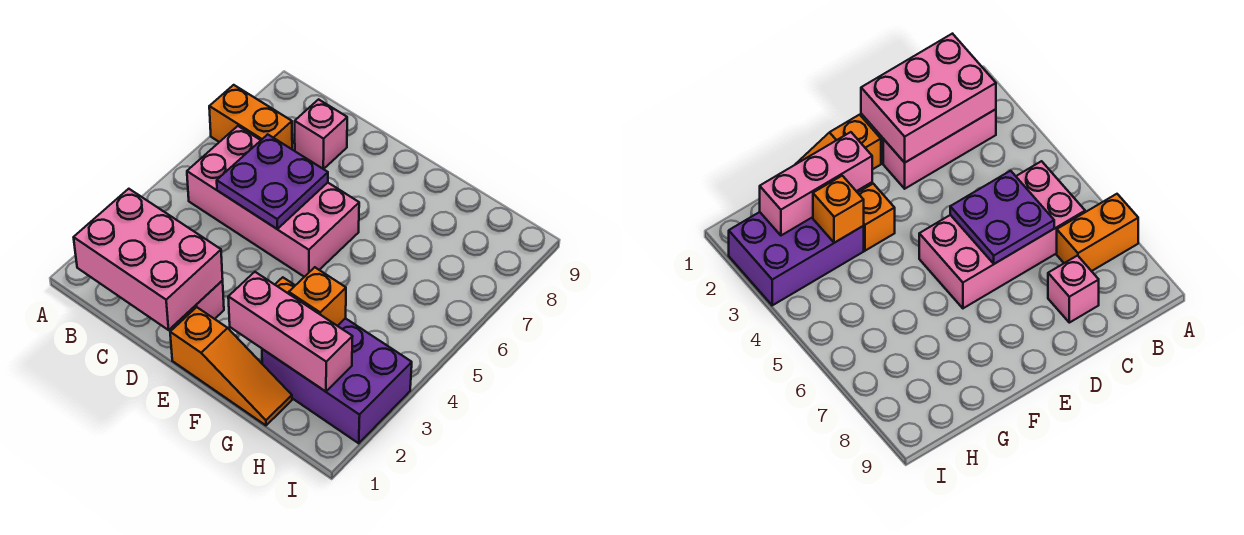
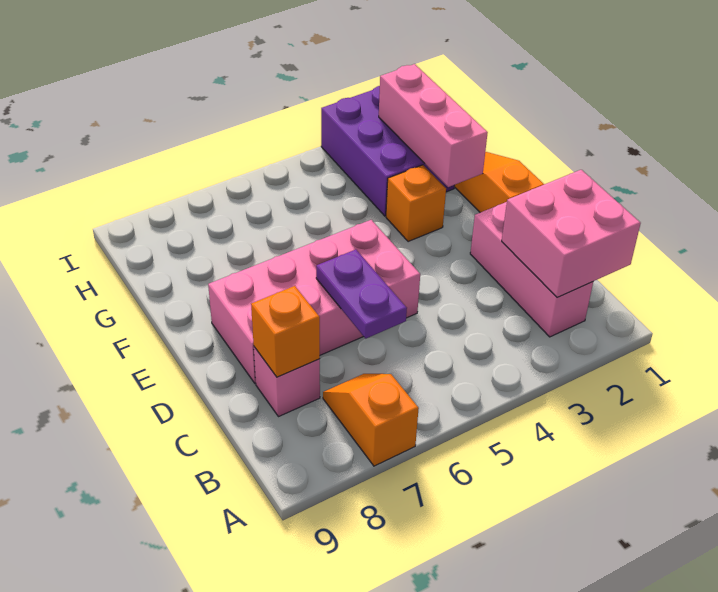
orange 1x2 brick [209,85,292,149] -> orange 1x2 slope [323,374,419,466]
pink 2x3 brick [74,189,223,330] -> pink 2x2 brick [502,170,641,297]
pink 2x4 brick [187,126,359,277] -> pink 2x4 brick turned to [208,220,420,383]
purple 2x2 plate [217,134,328,229] -> purple 1x2 plate [316,250,407,339]
orange 1x1 brick [289,267,346,326] -> orange 1x1 brick moved to [251,286,320,377]

